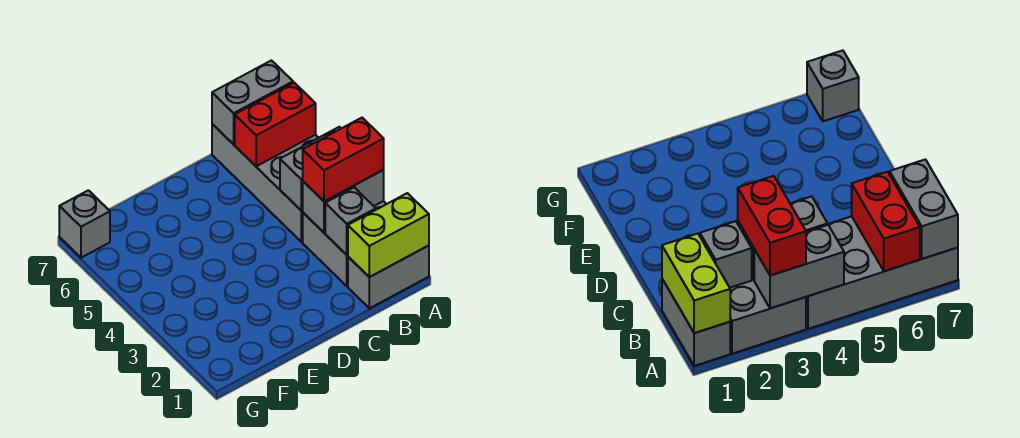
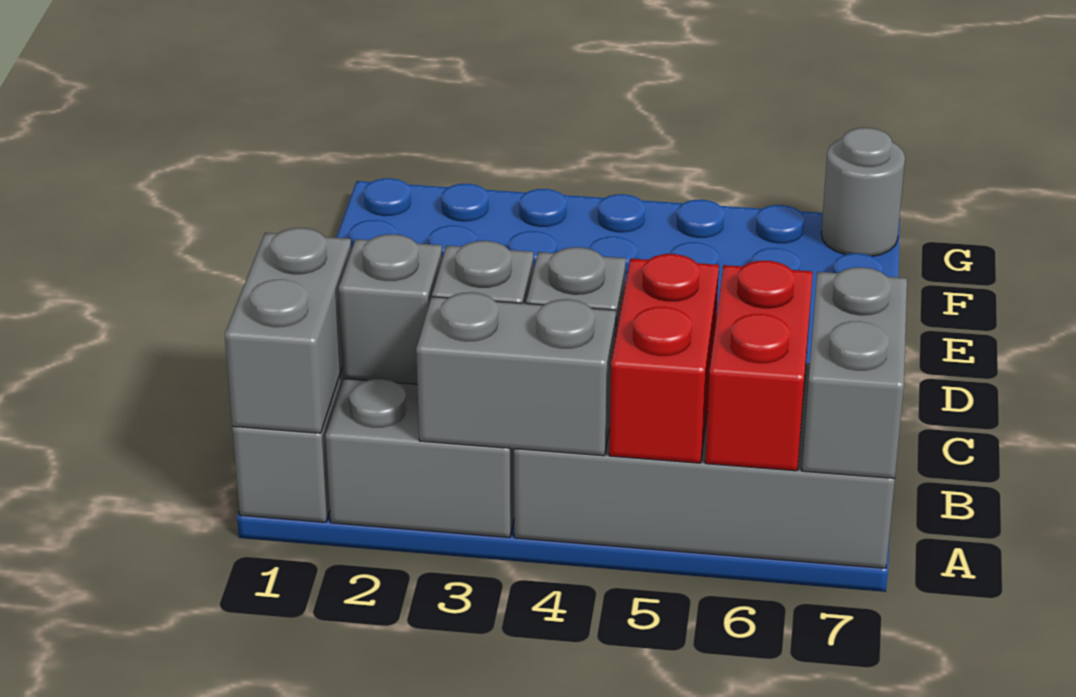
lime 1x2 brick [348,193,429,277] -> grey 1x2 brick [225,228,351,433]
red 1x2 brick [303,118,384,201] -> red 1x2 brick moved to [609,254,719,463]
grey 1x1 brick [59,190,110,258] -> grey 1x1 round brick [821,128,905,256]

